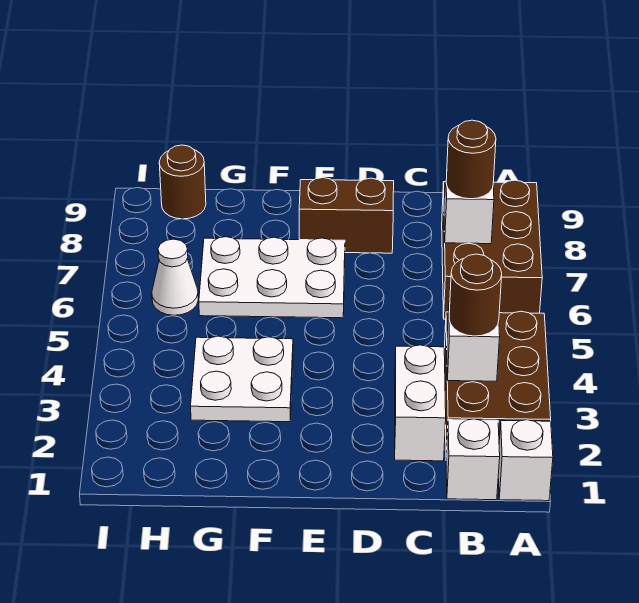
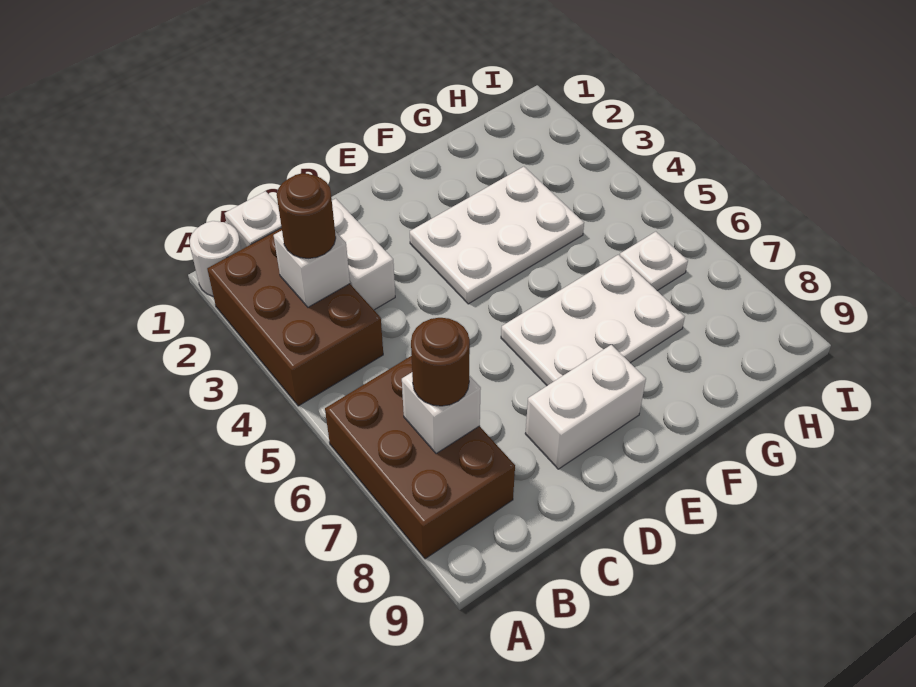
white 1x1 brick [498,420,553,501] -> white 1x1 round brick [190,221,241,296]
brown 1x2 brick [299,178,394,253] -> white 1x2 brick [525,345,646,469]
white 2x2 plate [191,336,293,422] -> white 2x3 plate [410,167,584,304]
white 1x1 cone [152,239,198,315] -> white 1x1 plate [620,232,688,291]
brown 1x1 round brick [159,145,206,219] -> none

